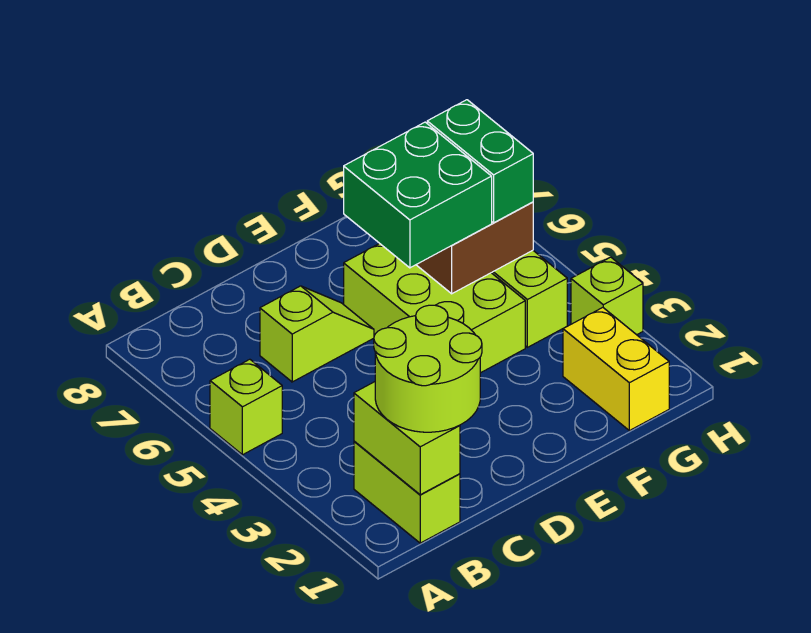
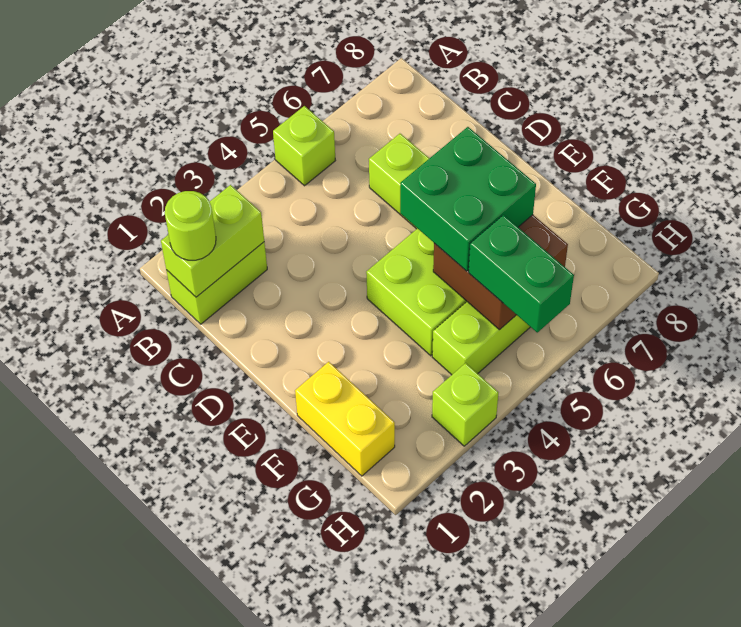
lime 2x2 round brick [374,305,482,432] -> lime 1x1 round brick [165,191,216,260]
yellow 1x2 brick [563,308,669,431] -> yellow 1x2 brick turned to [295,362,395,476]
green 1x2 brick [427,100,533,223] -> green 1x2 brick turned to [469,215,574,332]

